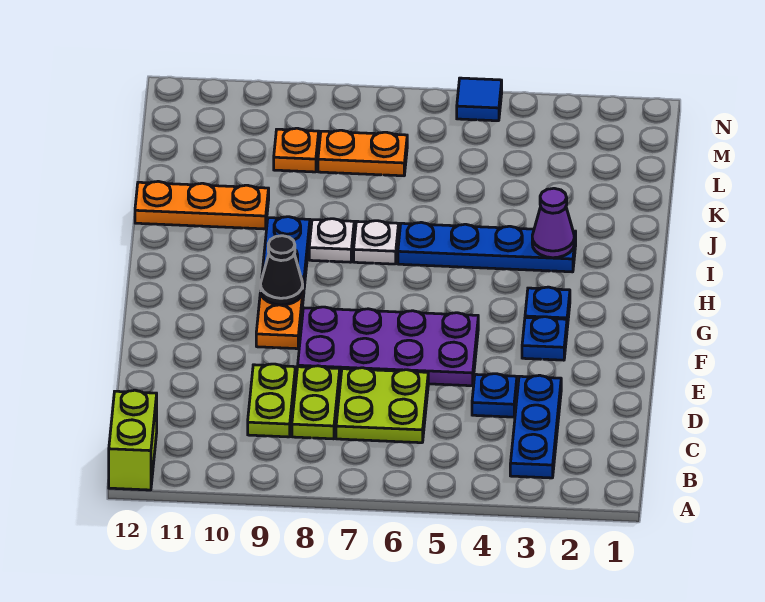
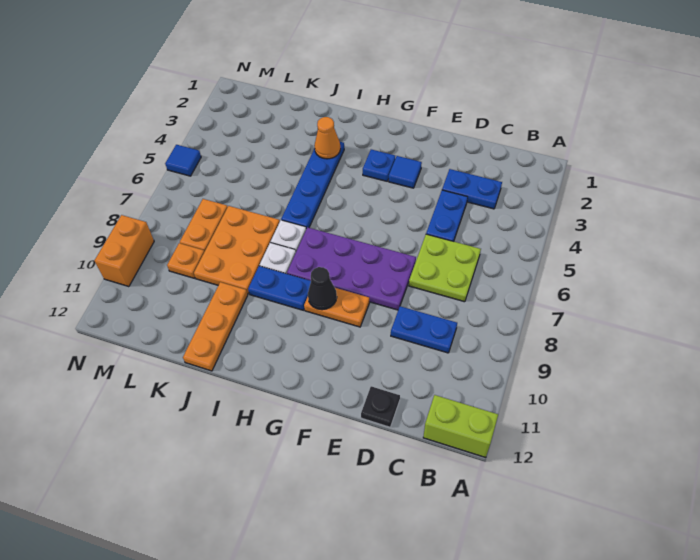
blue 1x3 plate [510,375,561,478] -> blue 1x2 plate [442,169,502,209]
lime 1x2 plate [292,366,340,439] -> none
lime 1x2 plate [248,364,295,437] -> blue 1x2 plate [391,306,457,353]
blue 1x1 plate [472,374,517,417] -> blue 1x2 plate [426,190,468,242]
none -> black 1x1 plate [361,386,400,427]
purple 2x4 plate [298,307,478,386] -> purple 2x4 plate turned to [287,227,416,310]
blue 1x1 plate [522,317,567,360] -> blue 1x1 tile [389,156,422,188]
purple 1x1 cone [532,188,574,258] -> orange 1x1 cone [314,117,340,159]
none -> orange 2x3 plate [194,206,280,294]
none -> orange 1x2 brick [94,215,154,287]

